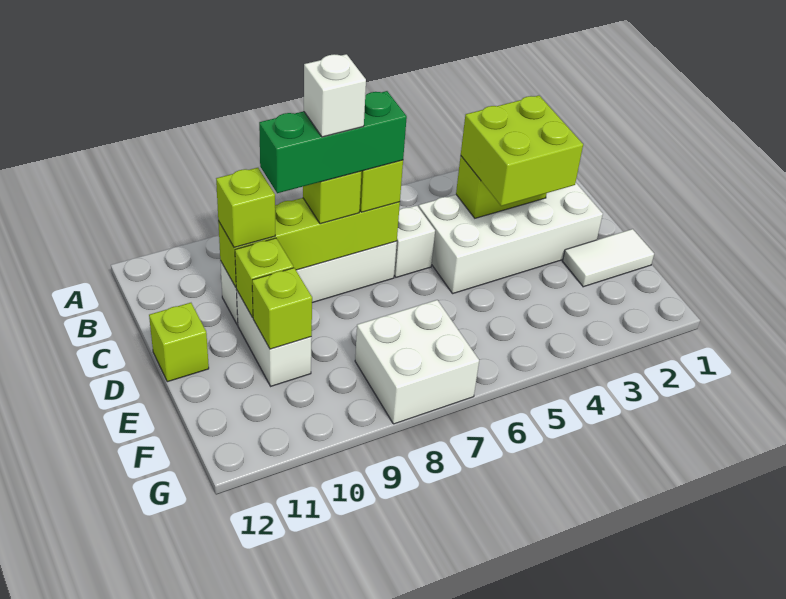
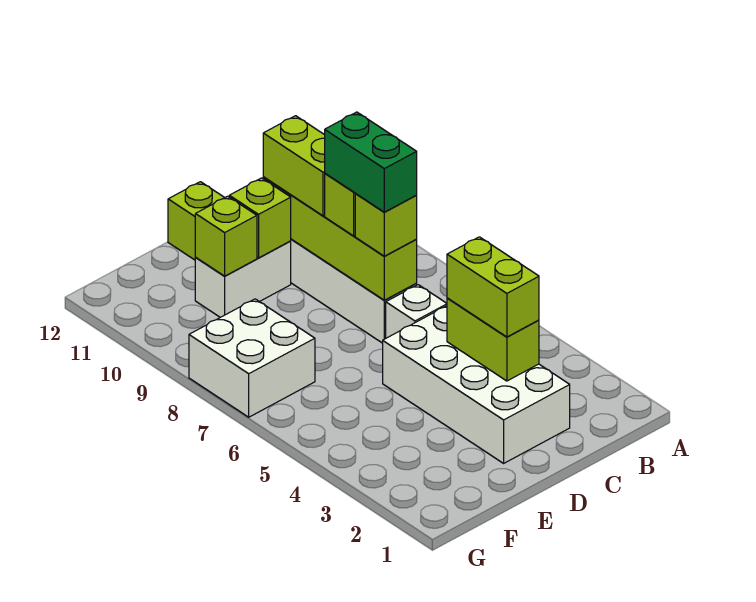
lime 2x2 brick [461,96,583,206] -> lime 1x2 brick [447,237,539,337]
green 1x3 brick [259,91,407,193] -> green 1x2 brick [325,112,417,212]
white 1x1 brick [304,54,366,137] -> none
lime 1x1 brick [216,168,275,248] -> lime 1x2 brick [263,116,325,216]
white 1x2 tile [563,229,654,287] -> none

